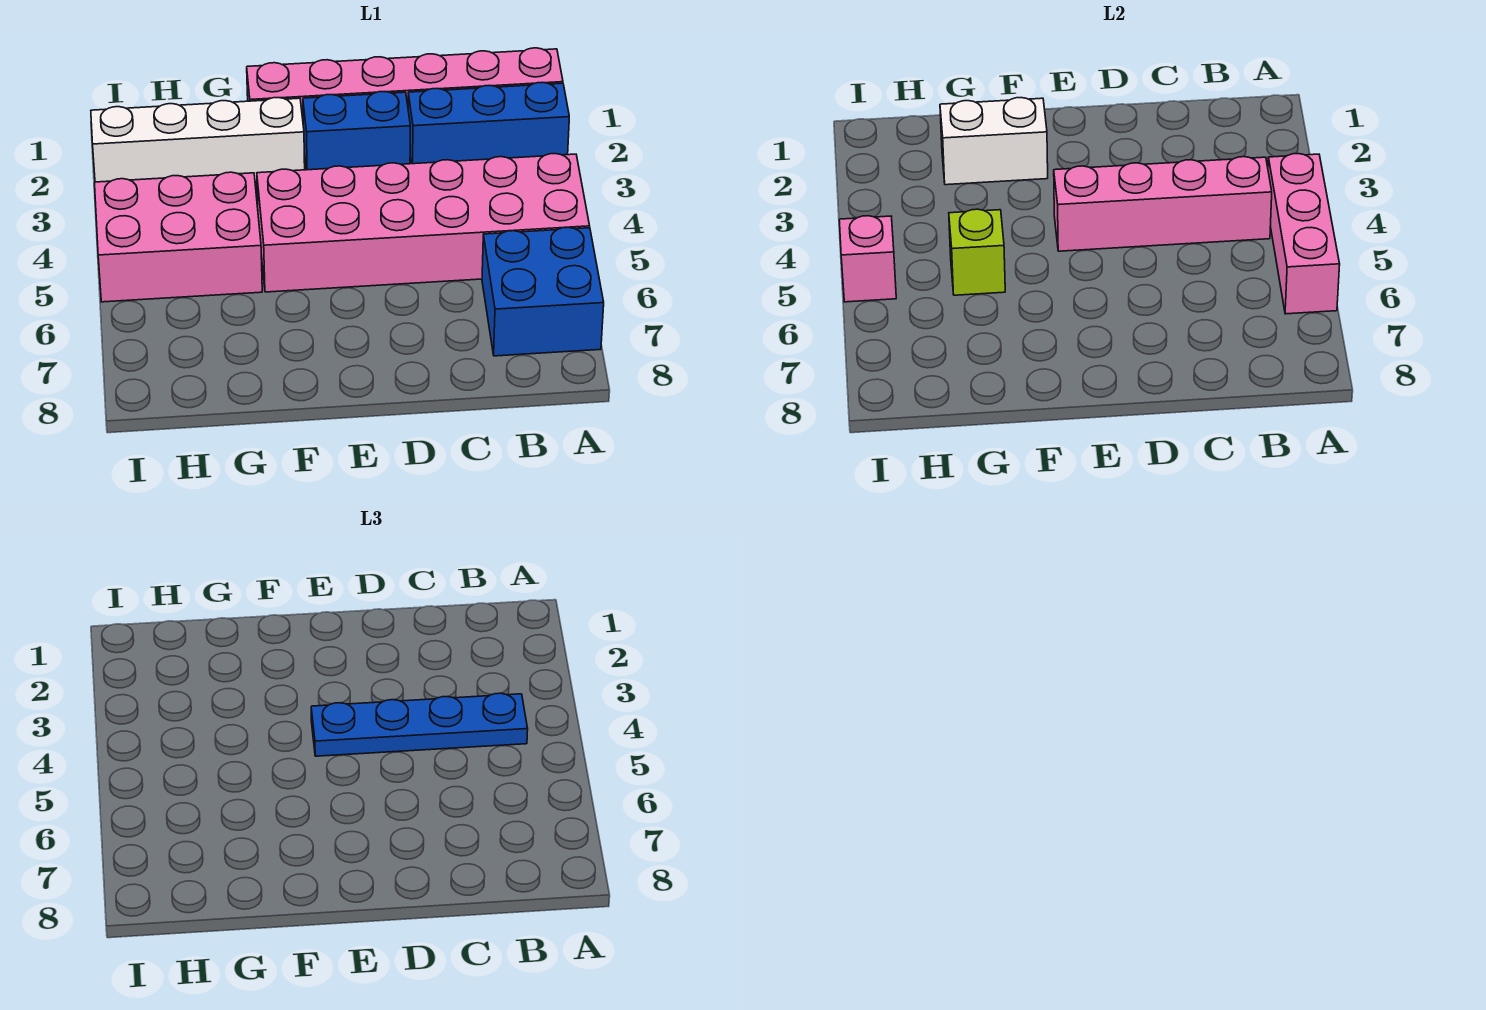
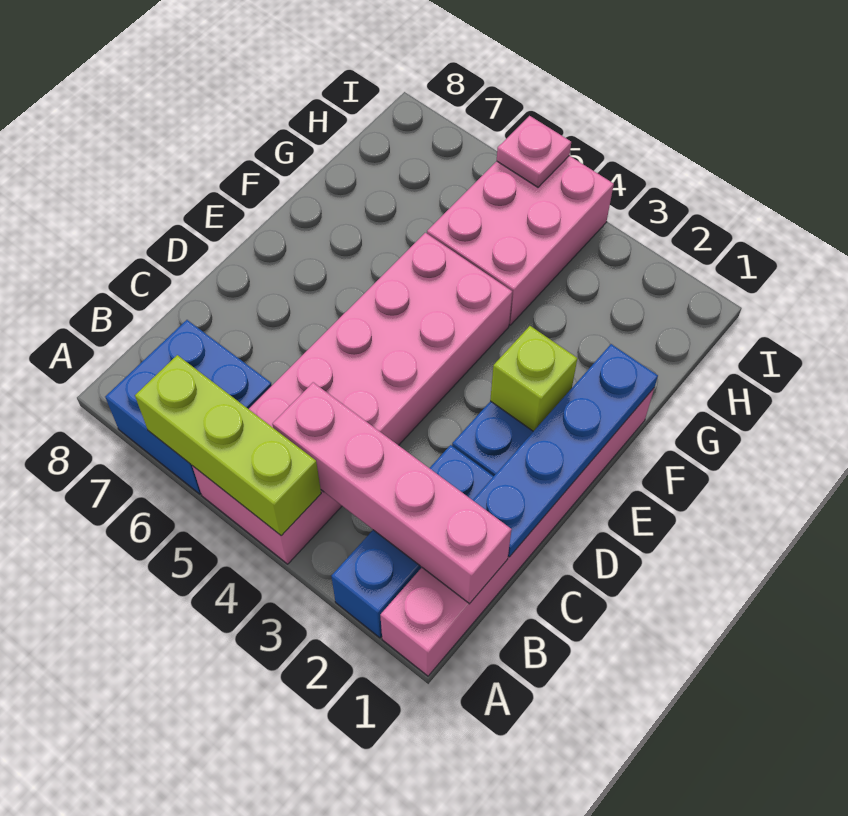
pink 1x3 brick [1268,154,1340,314] -> lime 1x3 brick [135,355,321,536]
pink 1x4 brick [1054,157,1272,251] -> pink 1x4 brick turned to [272,382,512,604]
blue 1x4 plate [311,693,528,756] -> blue 1x4 plate moved to [473,344,658,557]
white 1x4 brick [91,98,305,182] -> none
white 1x2 brick [940,98,1048,185] -> none
lime 1x1 brick [949,209,1005,295] -> lime 1x1 brick moved to [490,326,577,431]
pink 1x1 brick [839,216,896,302] -> pink 1x1 plate [497,116,571,187]

